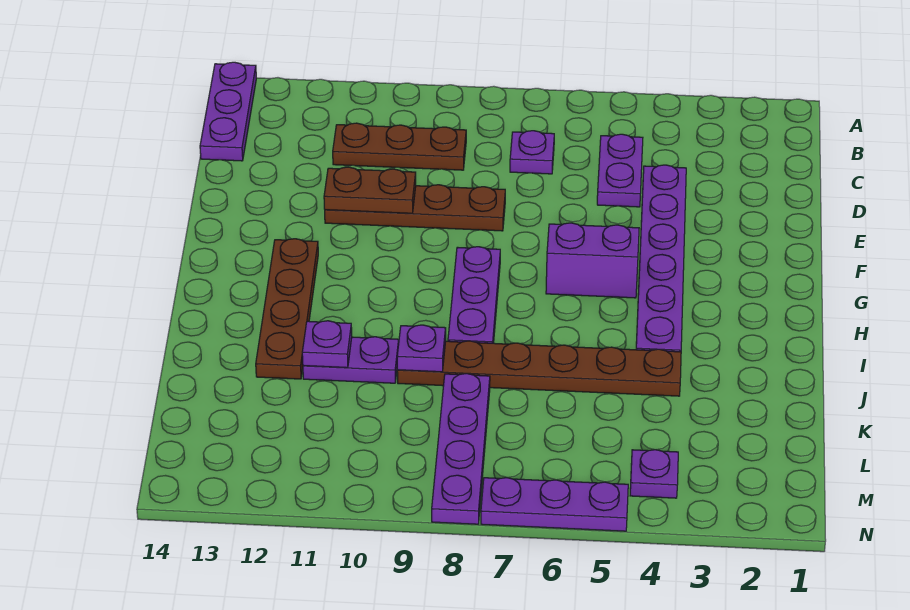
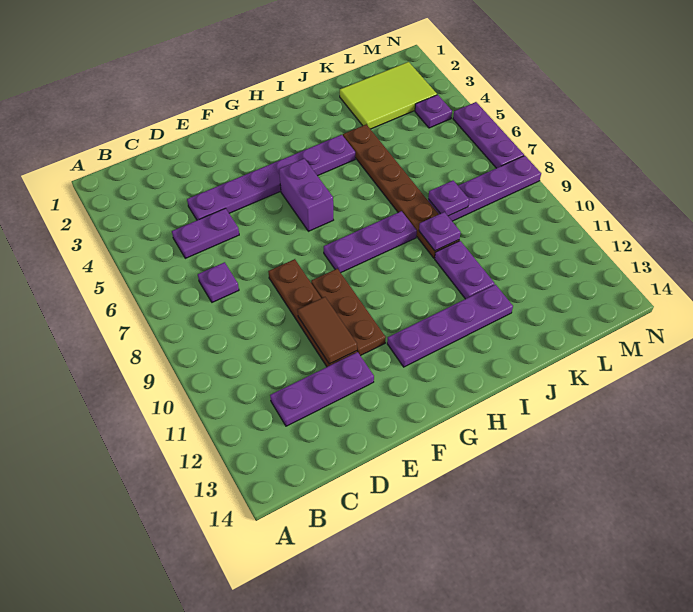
purple 1x3 plate [200,62,256,161] -> purple 1x3 plate moved to [270,352,374,426]
brown 1x3 plate [333,123,466,170] -> brown 1x3 plate moved to [311,269,386,356]
brown 1x2 plate [324,167,416,213] -> brown 1x2 tile [298,297,357,364]
brown 1x4 plate [256,239,318,379] -> purple 1x4 plate [387,284,513,367]
purple 1x1 plate [302,321,352,368] -> purple 1x1 plate moved to [428,181,469,216]
none -> lime 2x3 tile [340,62,437,129]

